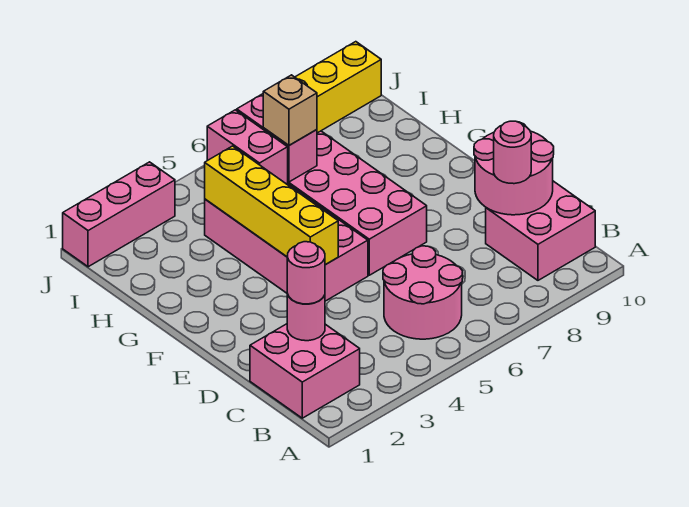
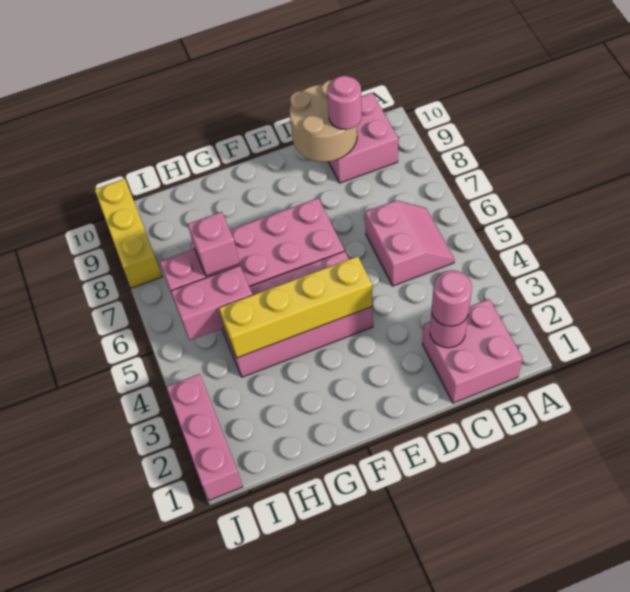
pink 2x2 round brick [383,246,463,339] -> pink 2x2 slope [365,200,454,286]
pink 2x2 round brick [474,122,554,215] -> tan 2x2 round brick [290,80,357,162]
tan 1x1 brick [263,75,317,145] -> pink 1x1 brick [188,212,239,276]

